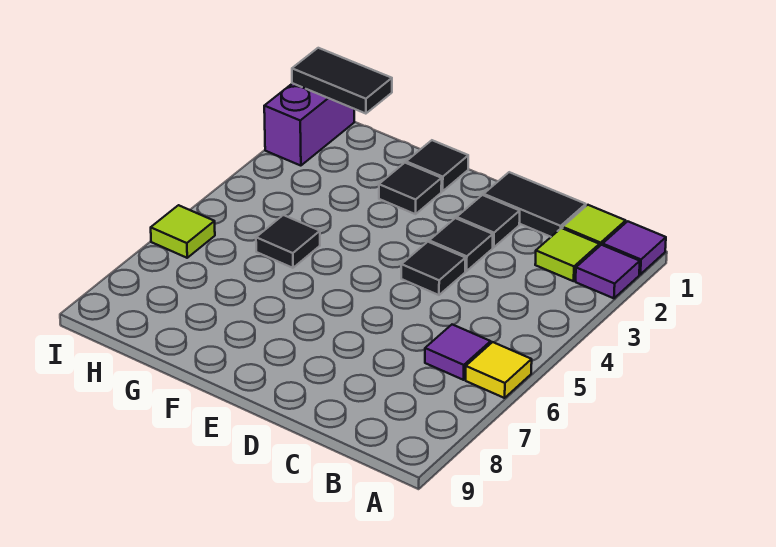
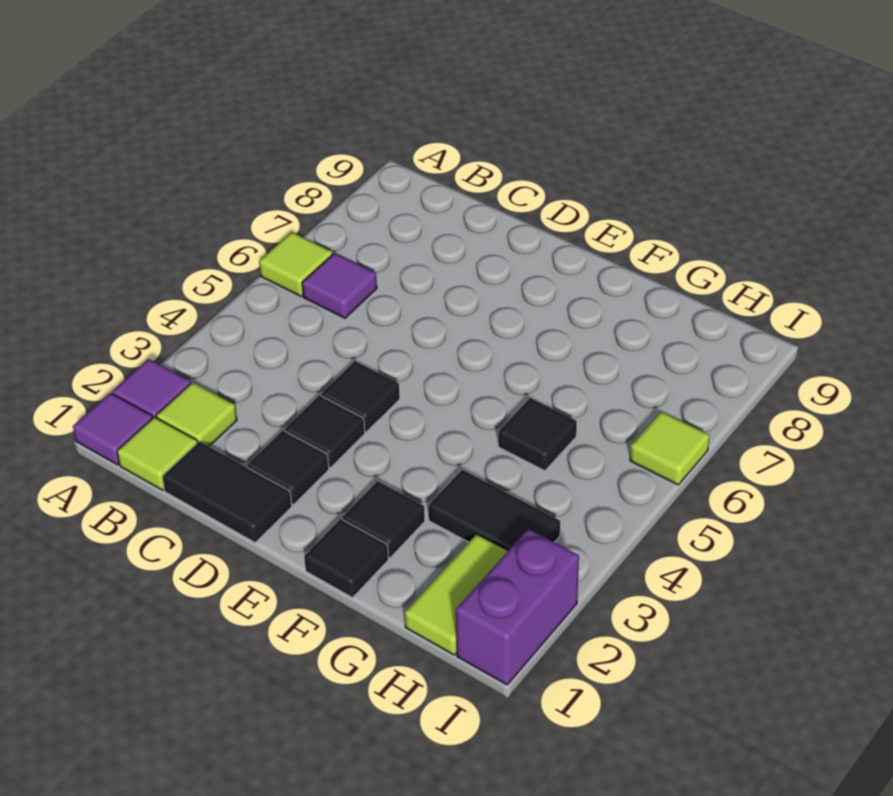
yellow 1x1 tile [466,342,532,398] -> lime 1x1 tile [259,232,333,296]
none -> lime 1x2 tile [405,534,508,655]
black 1x2 tile [292,48,392,114] -> black 1x2 tile moved to [428,470,560,551]

